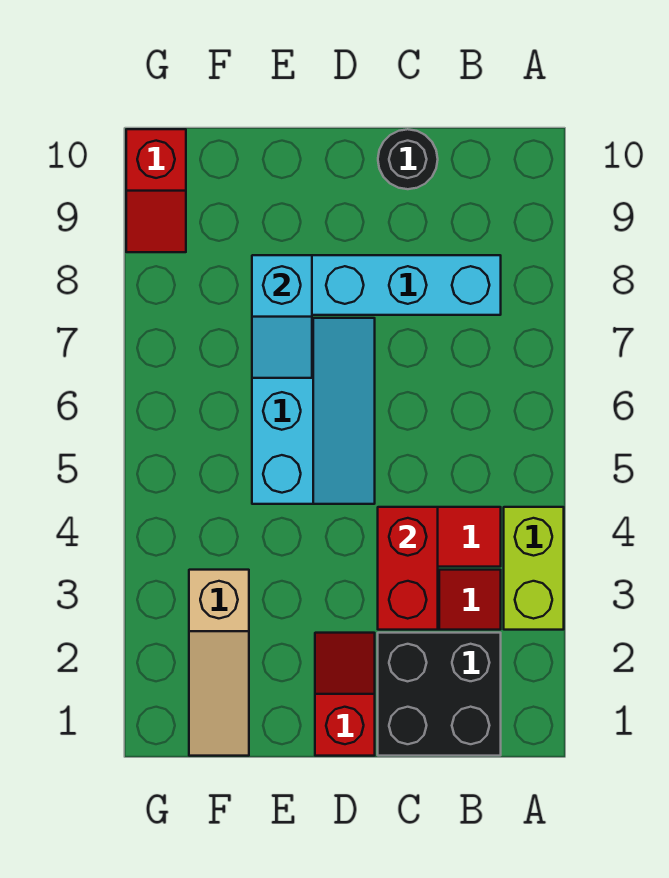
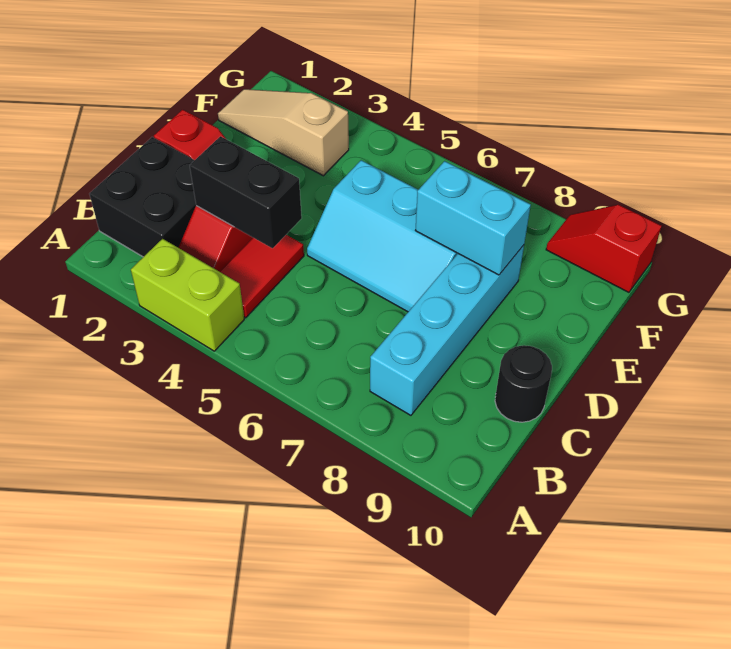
red 1x2 brick [378,507,438,630] -> black 1x2 brick [190,136,302,248]
cyan 1x2 slope [252,255,312,378] -> cyan 1x2 brick [415,161,531,275]

